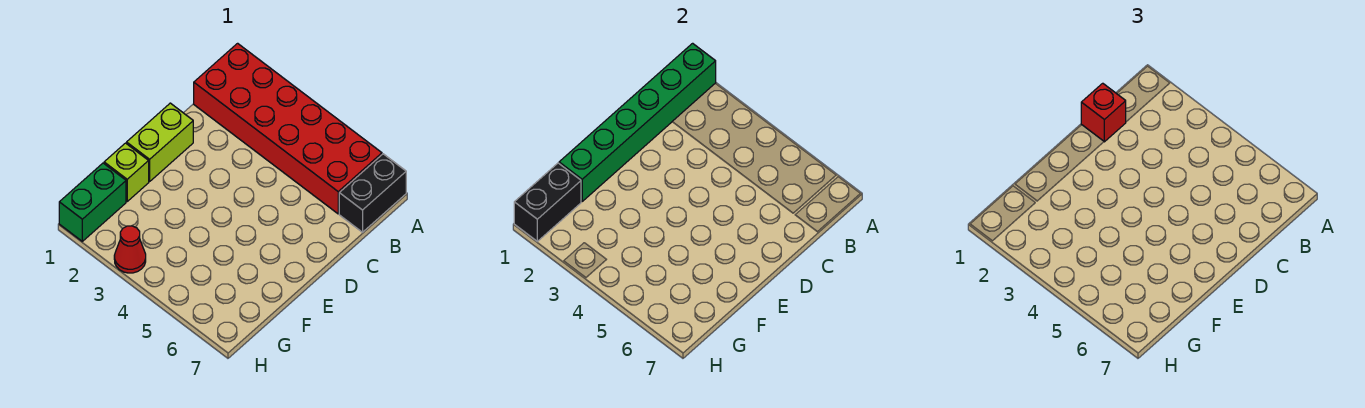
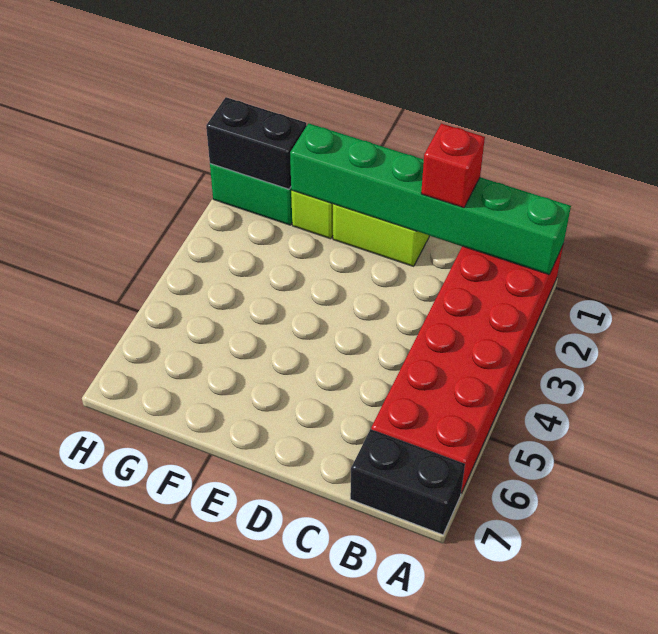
red 1x1 cone [114,226,146,273] -> none

